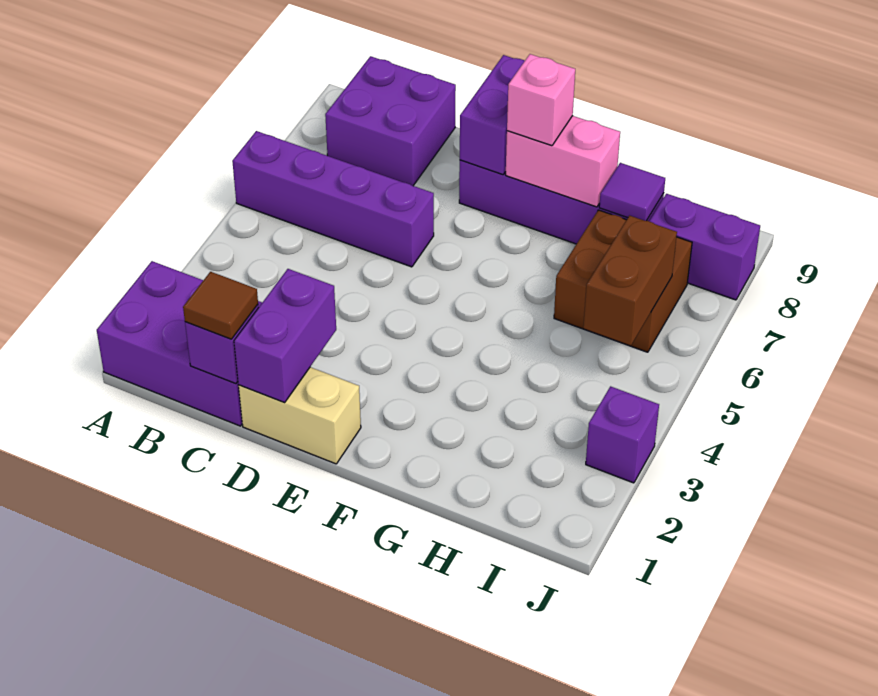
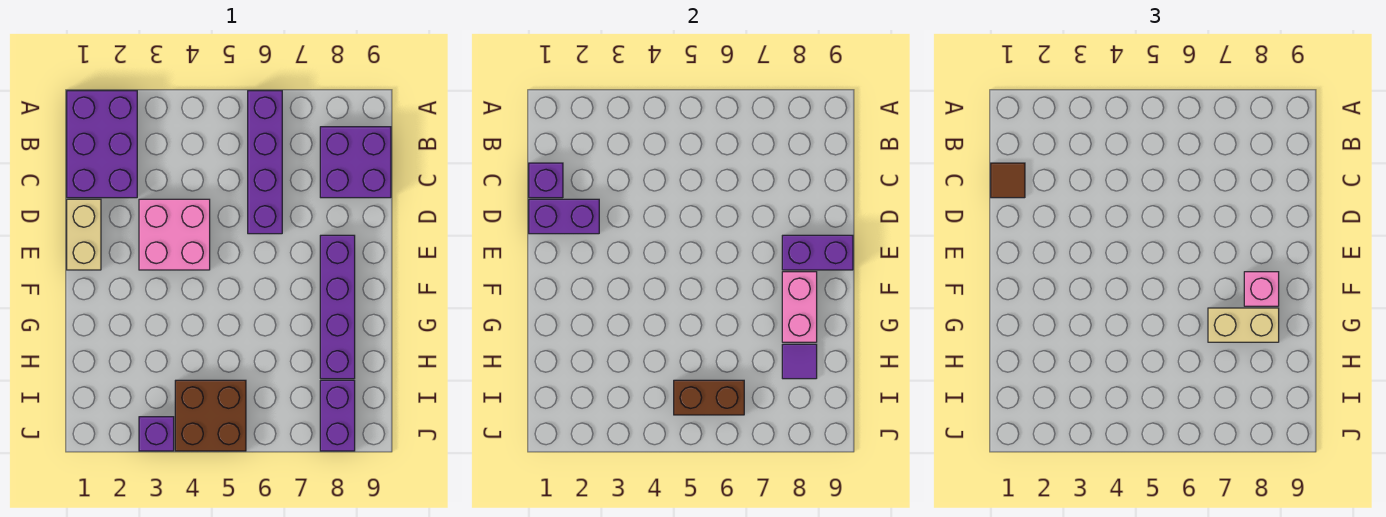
none -> pink 2x2 brick [139,199,210,270]
none -> tan 1x2 brick [1208,308,1279,342]
brown 2x2 brick [554,210,692,352] -> brown 2x2 brick moved to [175,380,246,451]

